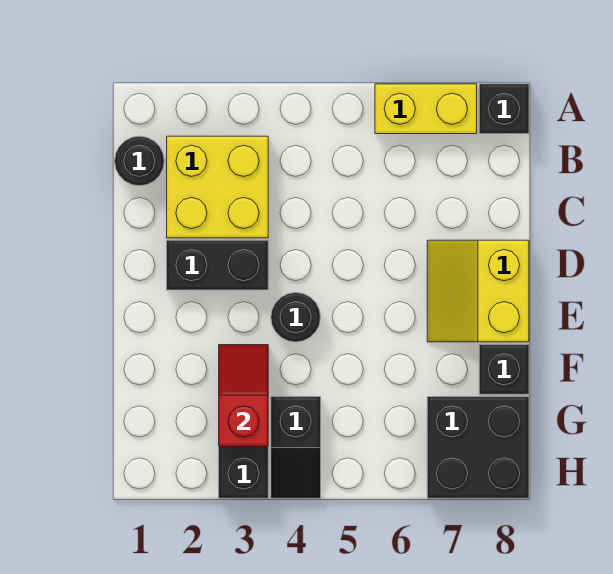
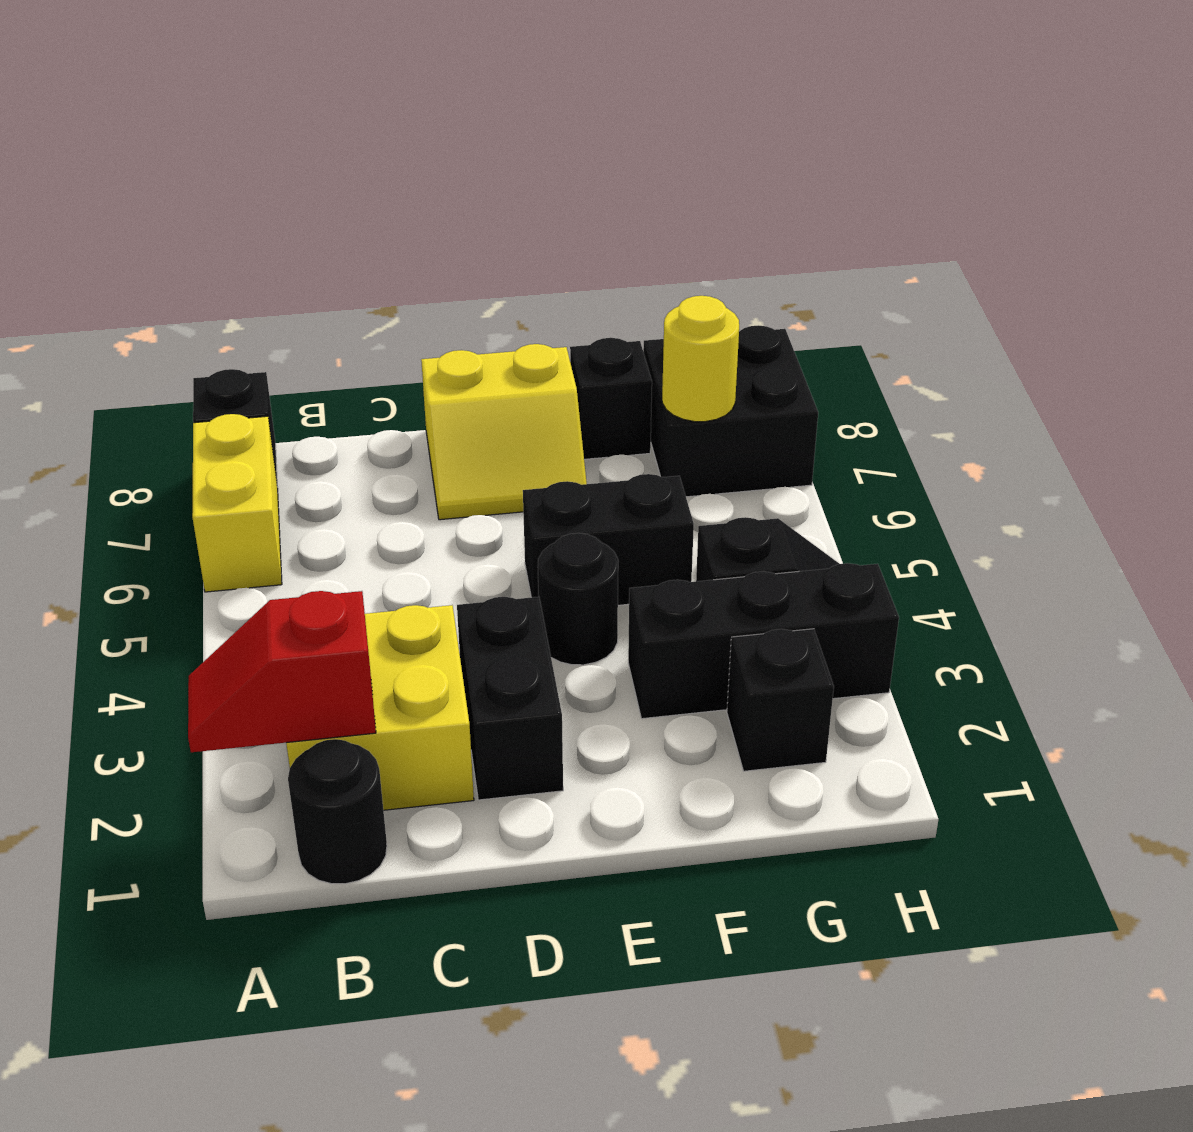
none -> black 1x2 brick [523,474,694,605]
red 1x2 slope [219,345,268,446] -> red 1x2 slope moved to [188,591,376,752]
none -> black 1x1 brick [727,629,834,771]
none -> yellow 1x1 round brick [662,296,739,422]

